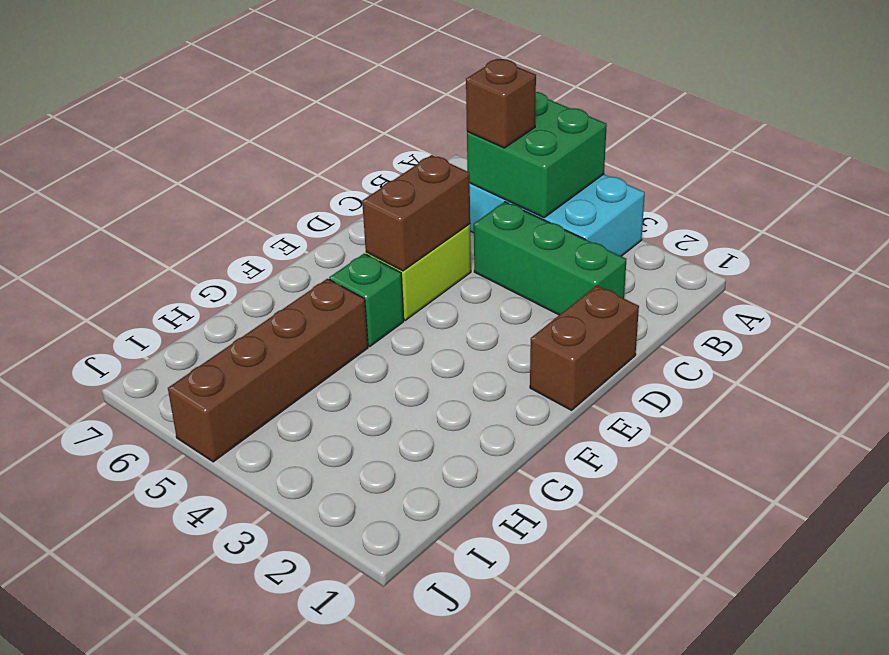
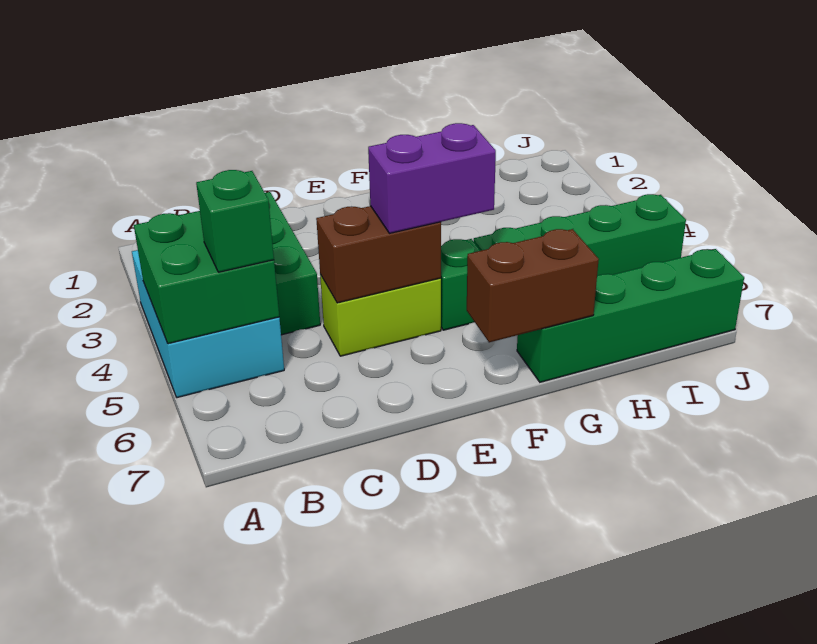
brown 1x1 brick [466,59,536,148] -> green 1x1 brick [196,170,274,272]
brown 1x2 brick [530,285,639,410] -> brown 1x2 brick moved to [467,229,599,342]
none -> purple 1x2 brick [368,123,496,233]
brown 1x4 brick [168,279,368,462] -> green 1x4 brick [473,194,686,276]
none -> green 1x4 brick [517,249,744,382]

